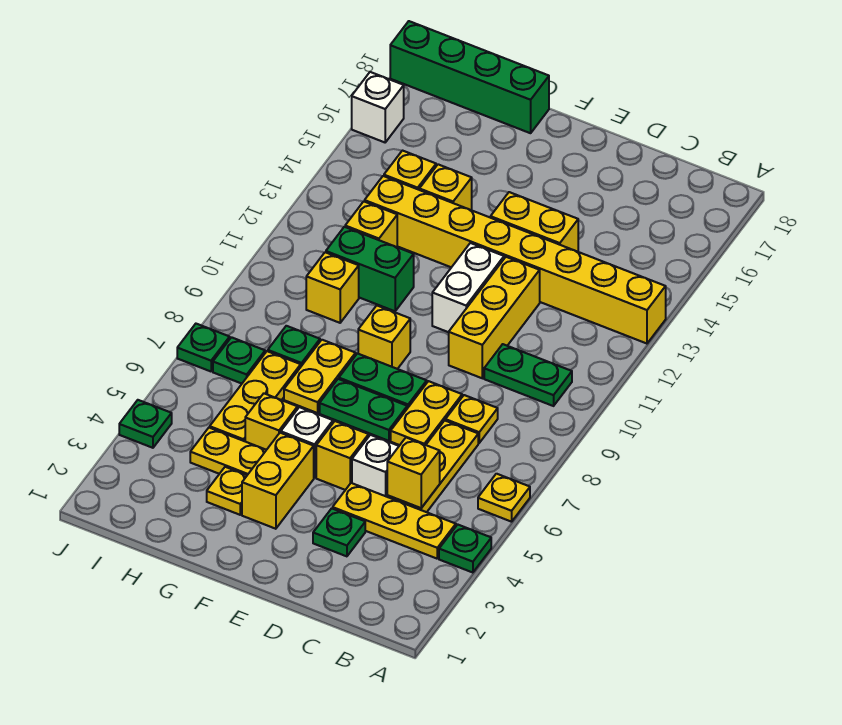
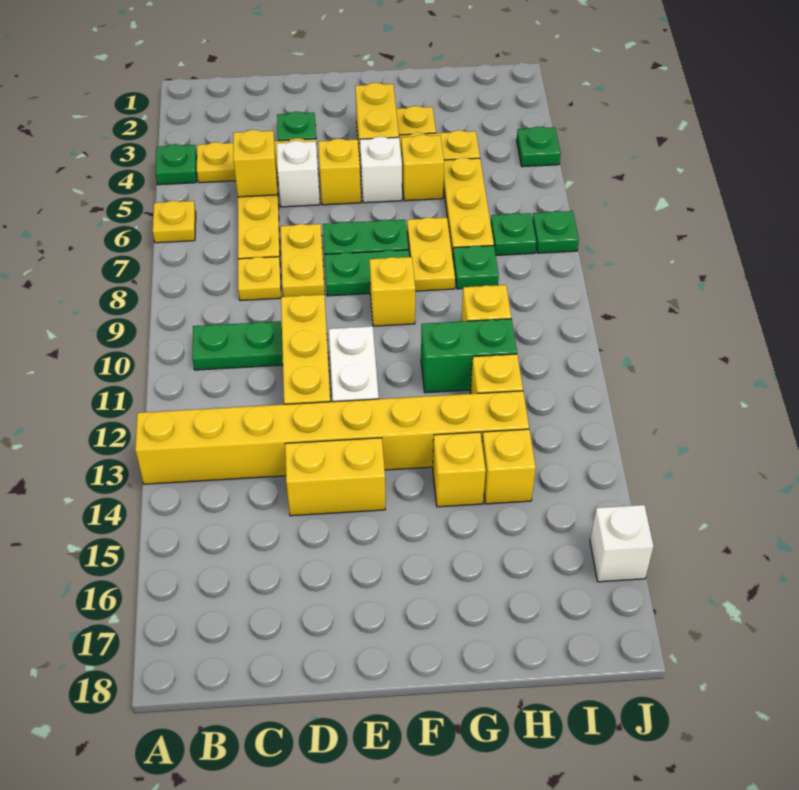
green 1x4 brick [390,21,549,133] -> none

